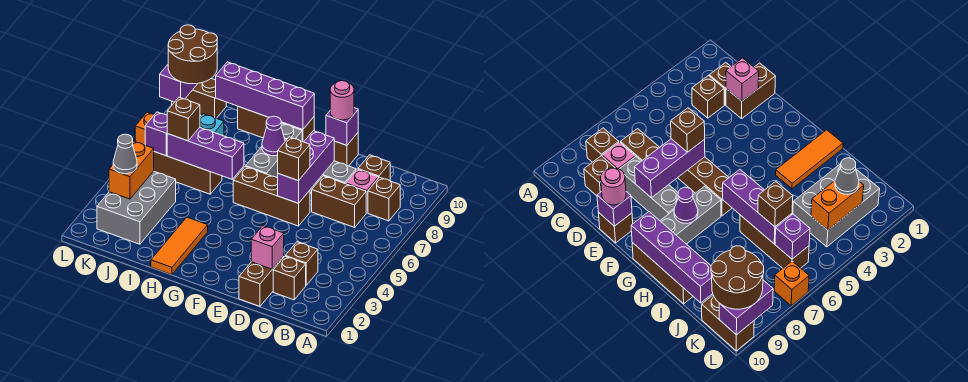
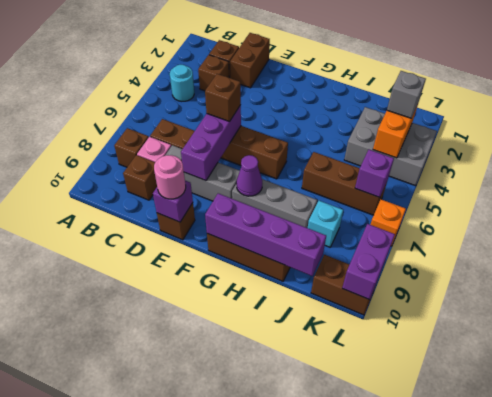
none -> cyan 1x1 round brick [170,65,194,101]
pink 1x1 brick [251,226,284,269] -> none
grey 1x3 brick [246,123,302,178] -> grey 1x3 brick turned to [232,179,317,228]
orange 1x3 tile [151,217,208,275] -> none
purple 1x3 brick [167,128,244,179] -> none
grey 2x3 brick [97,171,176,244] -> grey 2x3 brick turned to [344,107,437,186]
brown 1x1 brick [167,97,200,141] -> none
grey 1x1 cone [113,134,137,174] -> grey 1x1 brick [387,71,426,118]
brown 2x2 round brick [168,25,217,84] -> none

